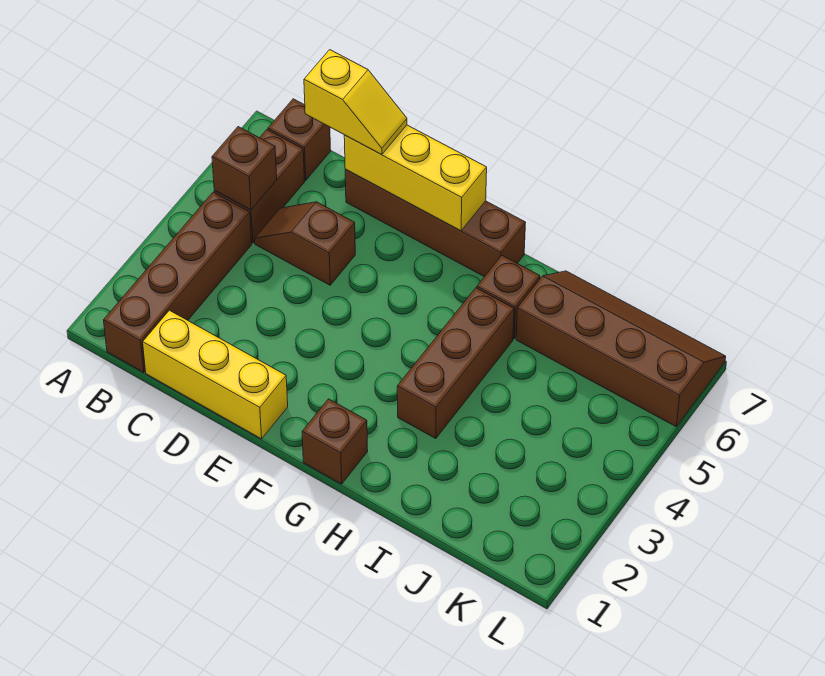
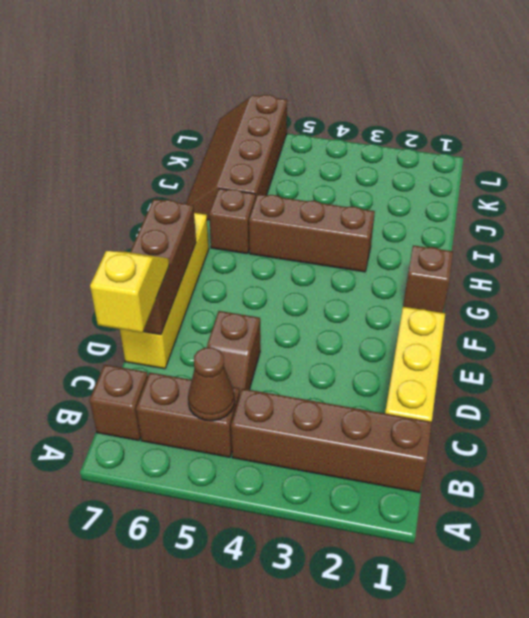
brown 1x1 brick [212,127,277,210] -> brown 1x1 cone [188,347,235,421]
brown 1x4 brick [345,169,526,277] -> yellow 1x4 brick [120,213,209,369]
yellow 1x3 brick [344,125,487,231] -> brown 1x3 brick [130,199,196,335]

